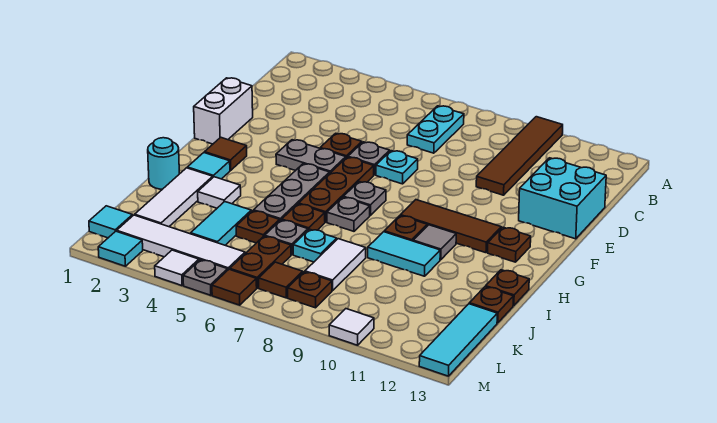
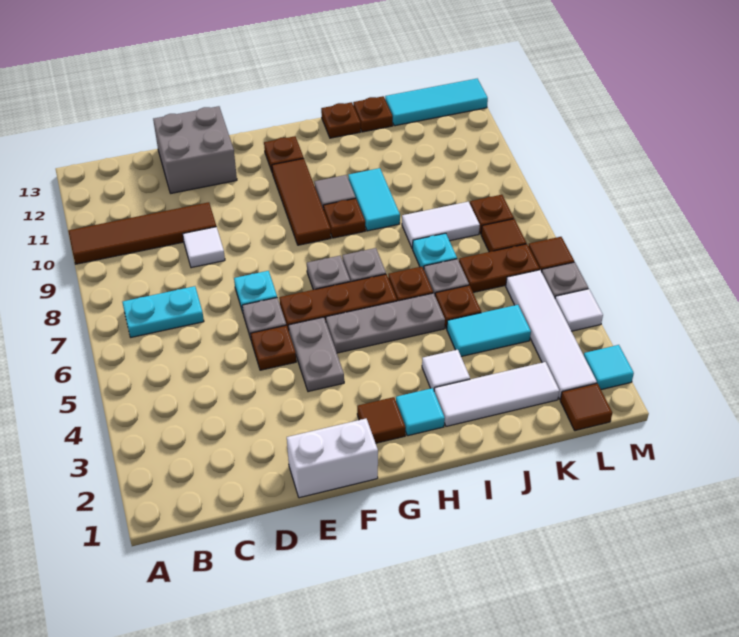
cyan 2x2 brick [519,158,606,239] -> grey 2x2 brick [153,106,237,193]
cyan 1x1 round brick [148,138,179,189] -> none
cyan 1x1 tile [89,206,132,238] -> brown 1x1 tile [560,383,612,431]
white 1x1 tile [329,309,374,345] -> white 1x1 tile moved to [183,227,225,268]

